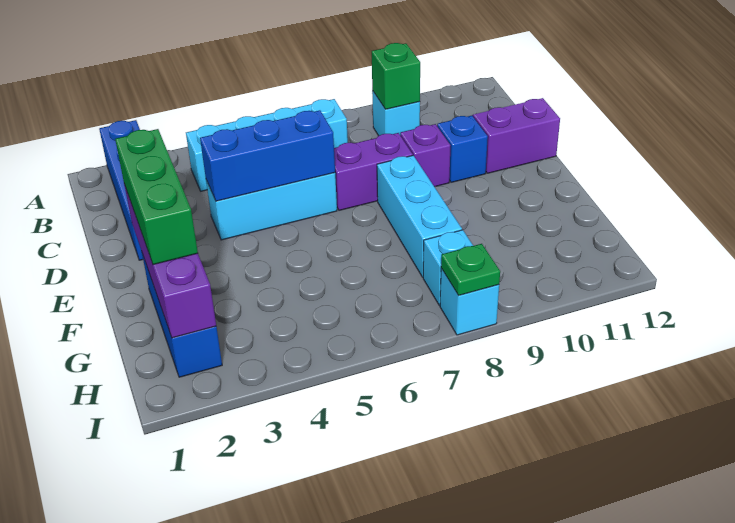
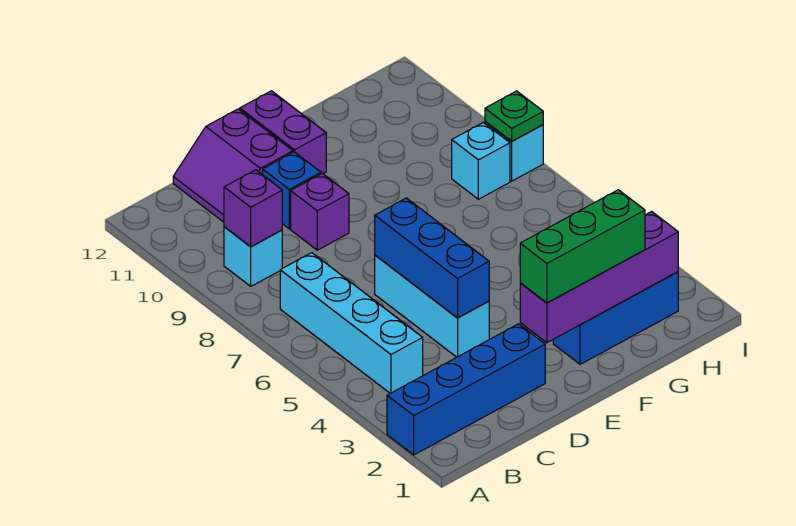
green 1x1 brick [372,43,420,109] -> purple 1x1 brick [224,170,282,247]
purple 1x2 brick [334,133,413,210] -> purple 1x2 brick moved to [240,91,326,174]
cyan 1x3 brick [377,156,462,277] -> none

